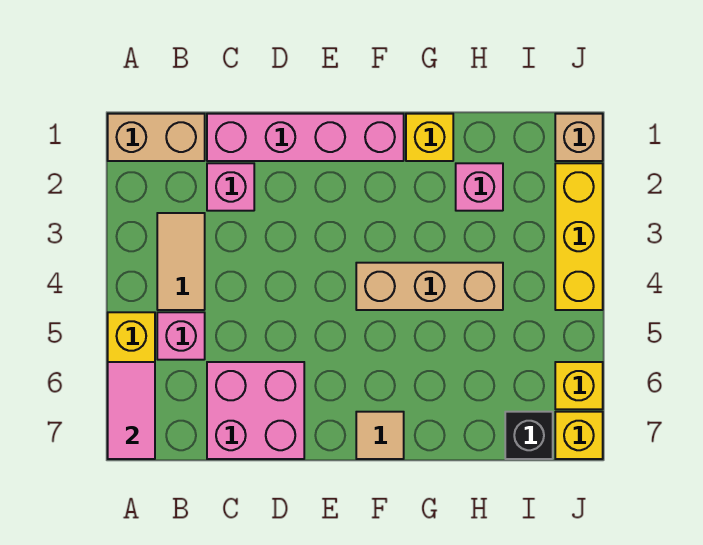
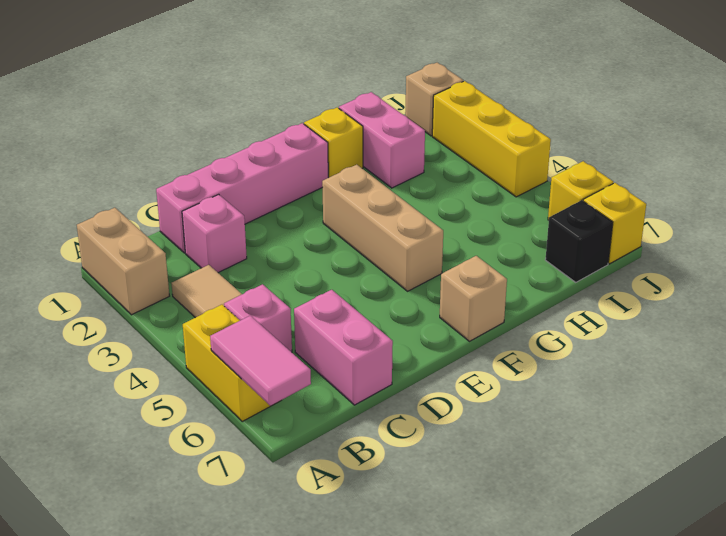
tan 1x2 brick [108,114,205,161] -> tan 1x2 brick turned to [77,208,169,315]
pink 2x2 brick [207,362,304,459] -> pink 1x2 brick [294,290,393,405]
tan 1x3 brick [356,263,503,310] -> tan 1x3 brick turned to [322,165,443,291]
tan 1x1 tile [356,412,404,459] -> tan 1x1 brick [440,256,507,341]
pink 1x1 brick [456,163,503,211] -> pink 1x2 brick [339,92,425,188]

